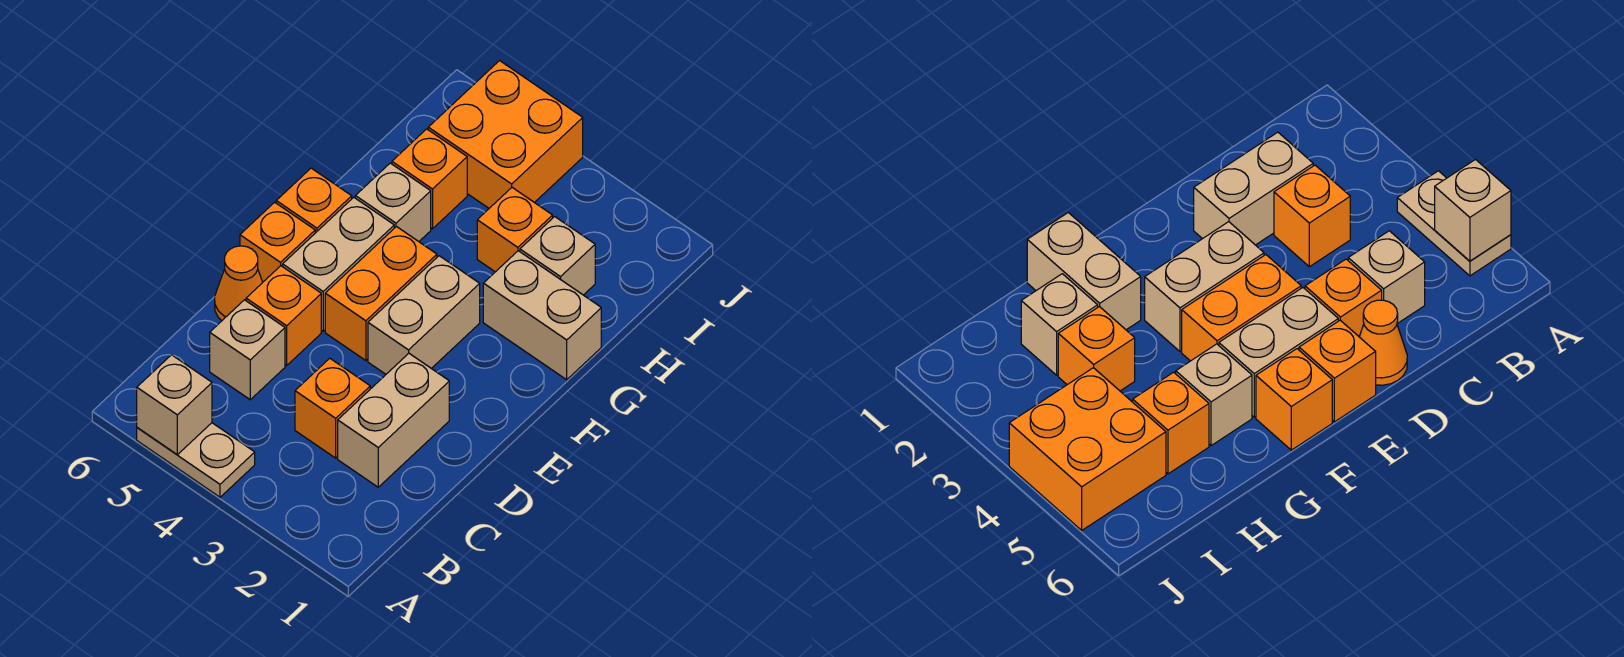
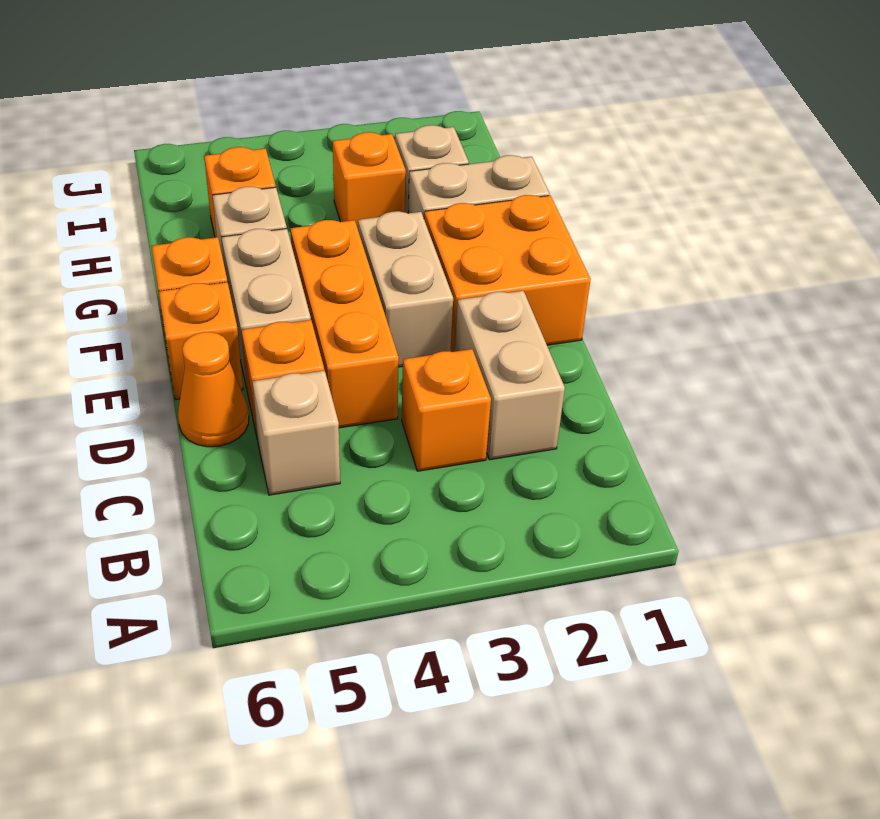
tan 1x2 plate [137,423,255,497] -> none
tan 1x1 brick [137,355,212,455] -> none
orange 1x2 brick [325,227,437,361] -> orange 1x3 brick [290,220,399,428]
orange 2x2 brick [428,61,583,208] -> orange 2x2 brick moved to [424,195,591,352]

